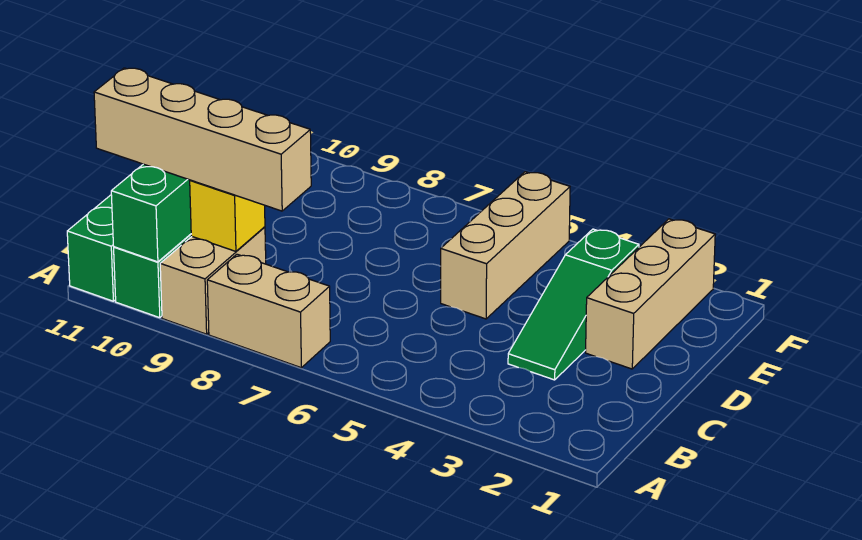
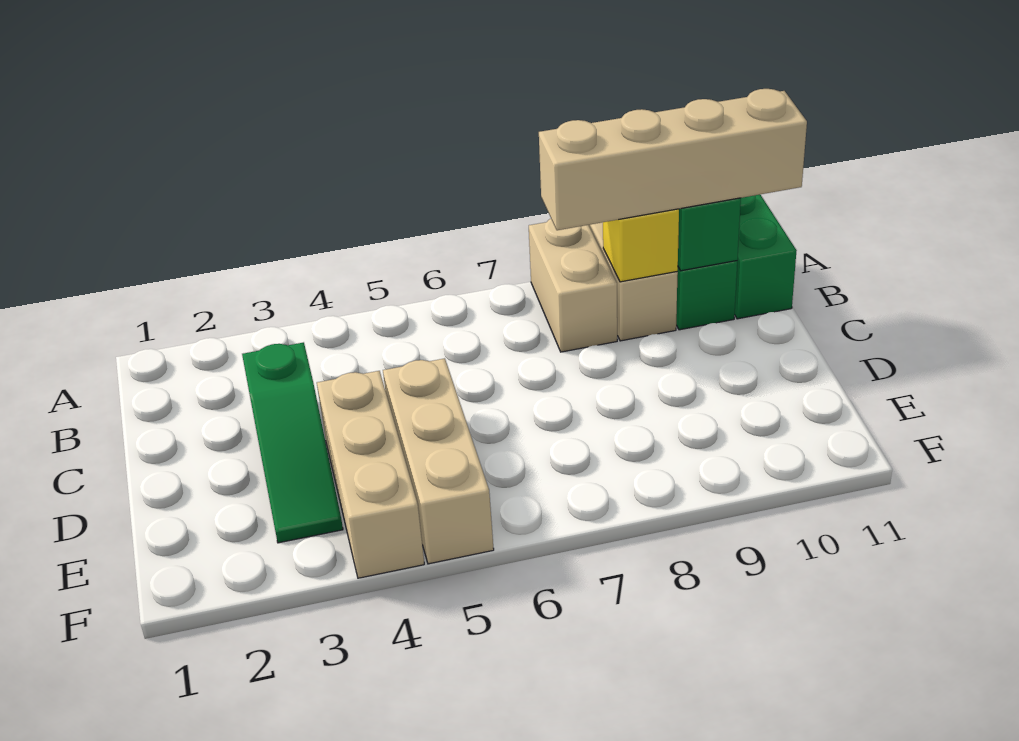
tan 1x2 brick [207,254,330,368] -> tan 1x2 brick turned to [529,219,617,352]
green 1x3 slope [508,229,639,380] -> green 1x3 slope turned to [242,342,343,543]
tan 1x3 brick [586,219,715,369] -> tan 1x3 brick moved to [317,371,424,578]

